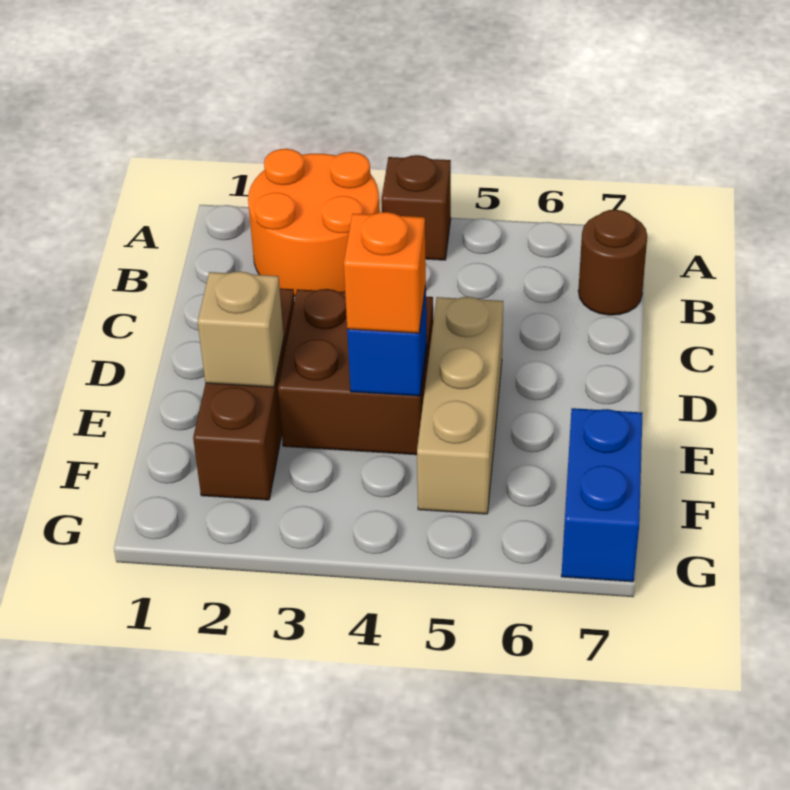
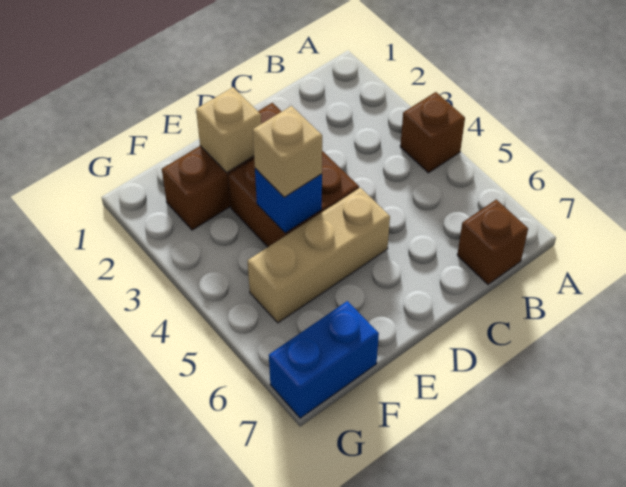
orange 2x2 round brick [248,149,379,296] -> none
brown 1x1 round brick [578,210,647,315] -> brown 1x1 brick [457,199,528,284]
orange 1x1 brick [344,212,426,333] -> tan 1x1 brick [253,106,322,197]

